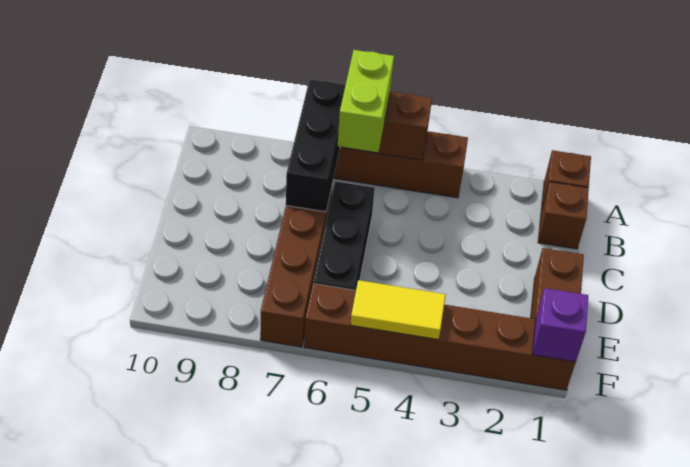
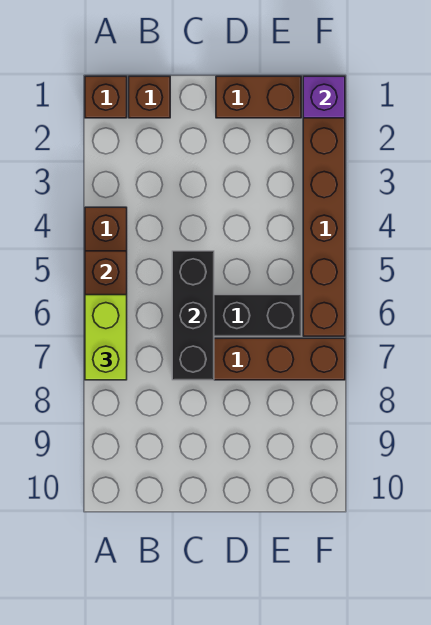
lime 1x2 brick [338,50,394,152] -> lime 1x2 brick turned to [85,295,127,380]
black 1x3 brick [286,79,346,212] -> black 1x3 brick turned to [172,251,214,380]
yellow 1x2 tile [350,280,446,340] -> none

